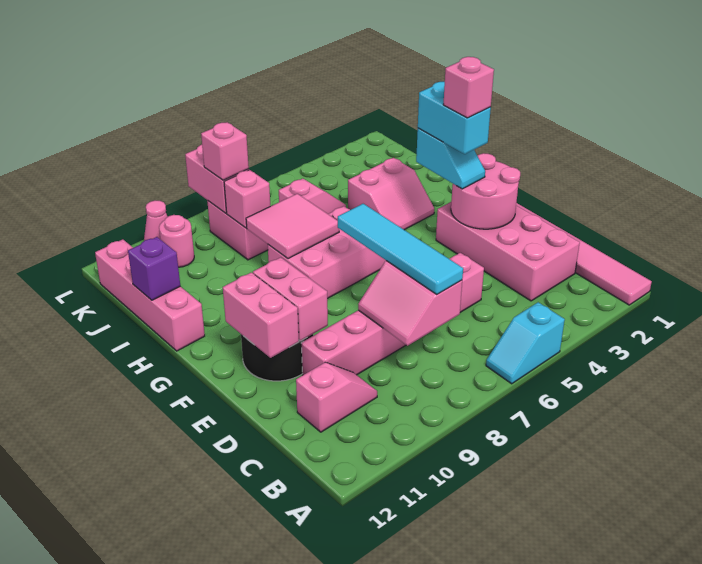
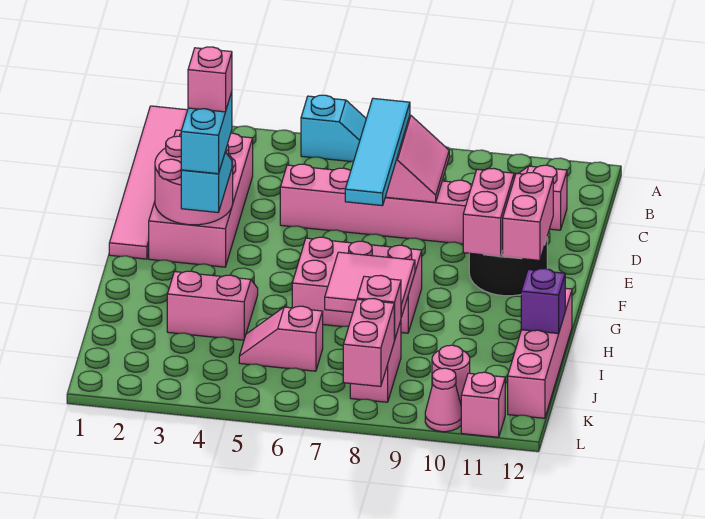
pink 1x1 brick [201,122,249,180] -> pink 1x1 brick moved to [461,372,505,437]

